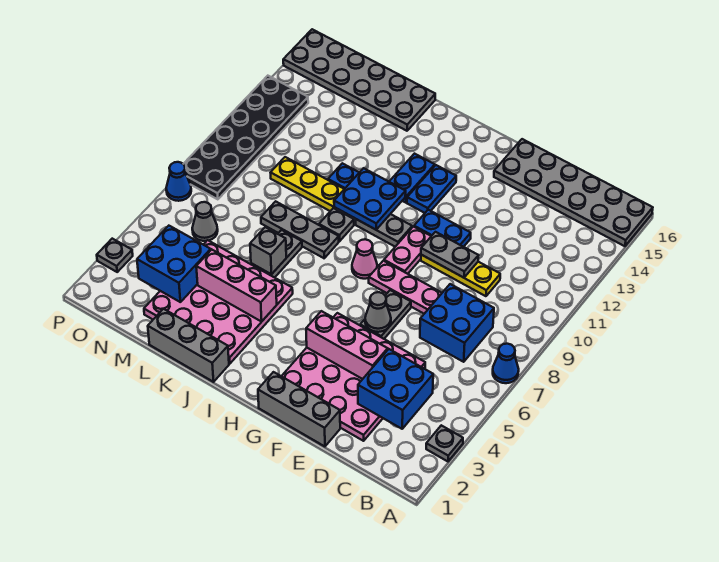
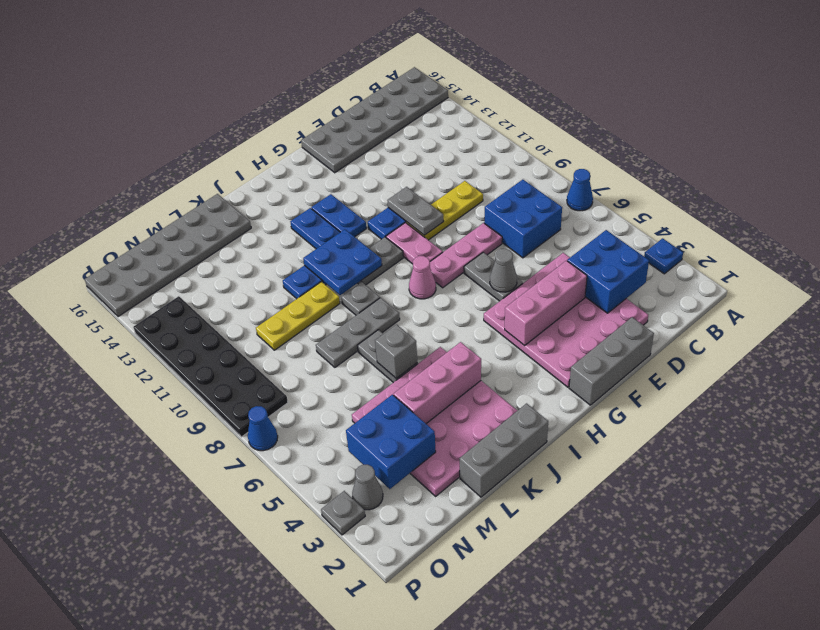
grey 1x1 plate [426,425,463,461] -> blue 1x1 plate [644,238,683,274]
grey 1x2 plate [421,232,479,278] -> grey 1x2 plate turned to [387,187,444,235]
grey 1x1 cone [192,202,218,241] -> grey 1x1 cone moved to [352,465,383,510]

